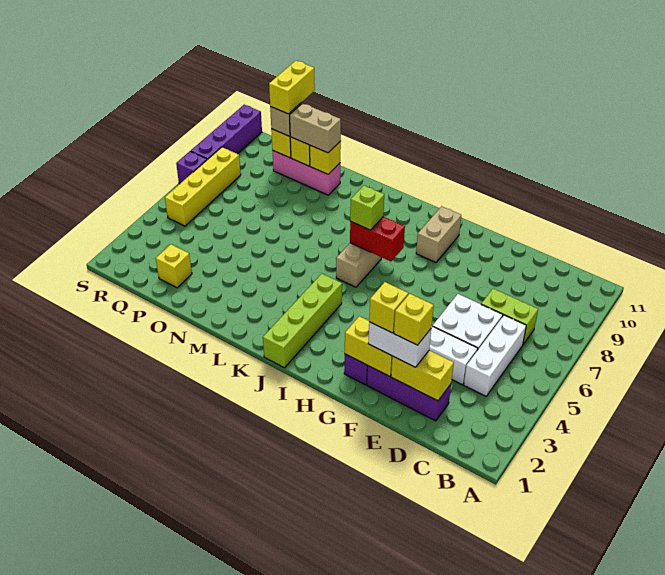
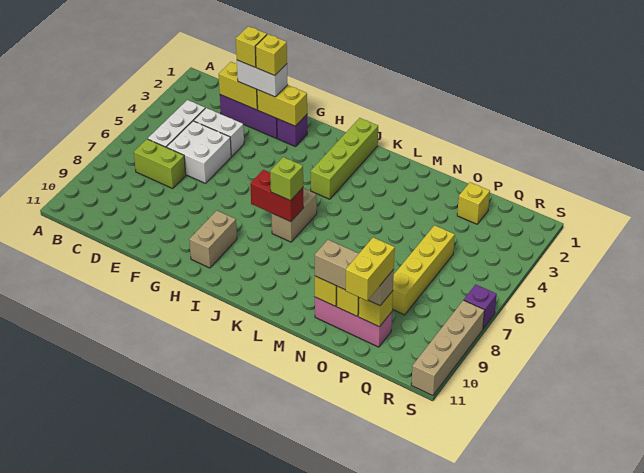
yellow 1x4 brick [165,147,241,226] -> yellow 1x4 brick moved to [392,225,455,315]
purple 1x4 brick [191,105,262,160] -> tan 1x4 brick [411,300,485,396]

